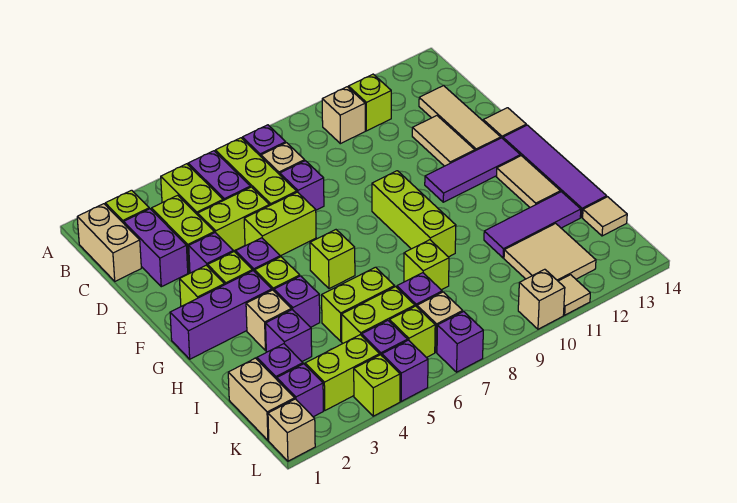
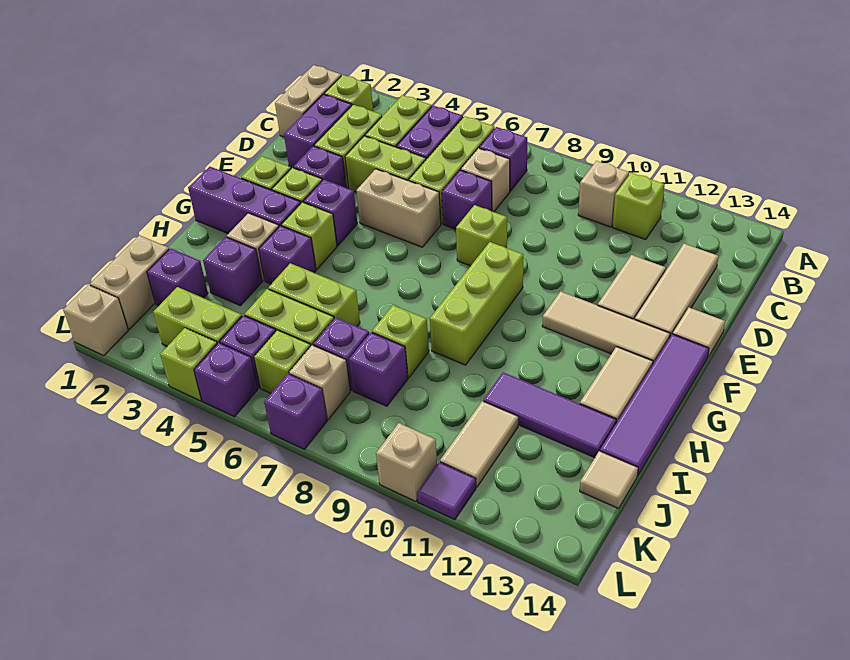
lime 1x2 brick [244,192,316,256] -> tan 1x2 brick [356,169,441,247]
purple 1x3 tile [425,138,520,202] -> tan 1x3 tile [542,291,670,364]
lime 1x1 brick [310,230,355,289] -> lime 1x1 brick moved to [456,205,507,266]
tan 2x2 tile [504,223,596,281] -> tan 1x2 tile [440,401,518,487]
purple 1x1 brick [277,364,323,417] -> purple 1x1 brick moved to [349,333,408,406]
tan 1x1 tile [558,275,590,315] -> purple 1x1 tile [417,462,476,520]

